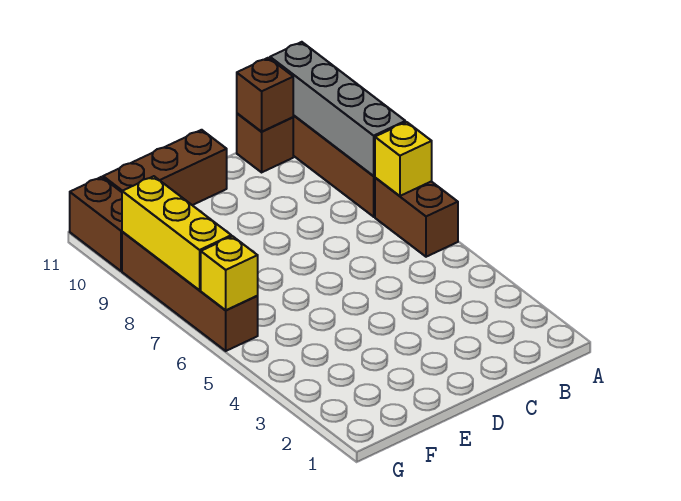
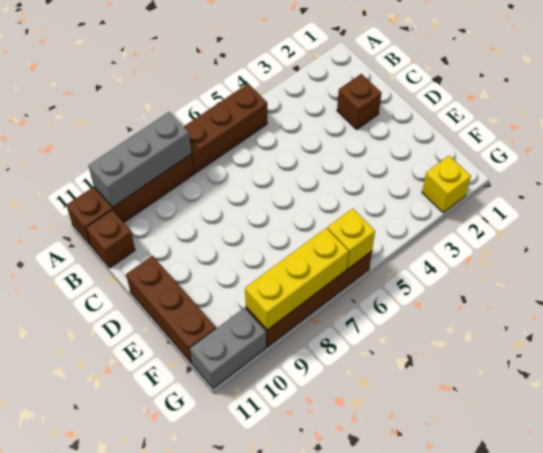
brown 1x2 brick [375,178,458,257] -> brown 1x3 brick [184,84,267,174]
yellow 1x1 brick [375,122,432,196] -> yellow 1x1 brick moved to [422,156,471,213]
grey 1x4 brick [270,42,405,176] -> grey 1x3 brick [88,112,191,207]
brown 1x1 brick [237,58,293,132] -> brown 1x1 brick moved to [337,74,381,129]
brown 1x2 brick [70,177,122,271] -> grey 1x2 brick [190,308,266,389]

